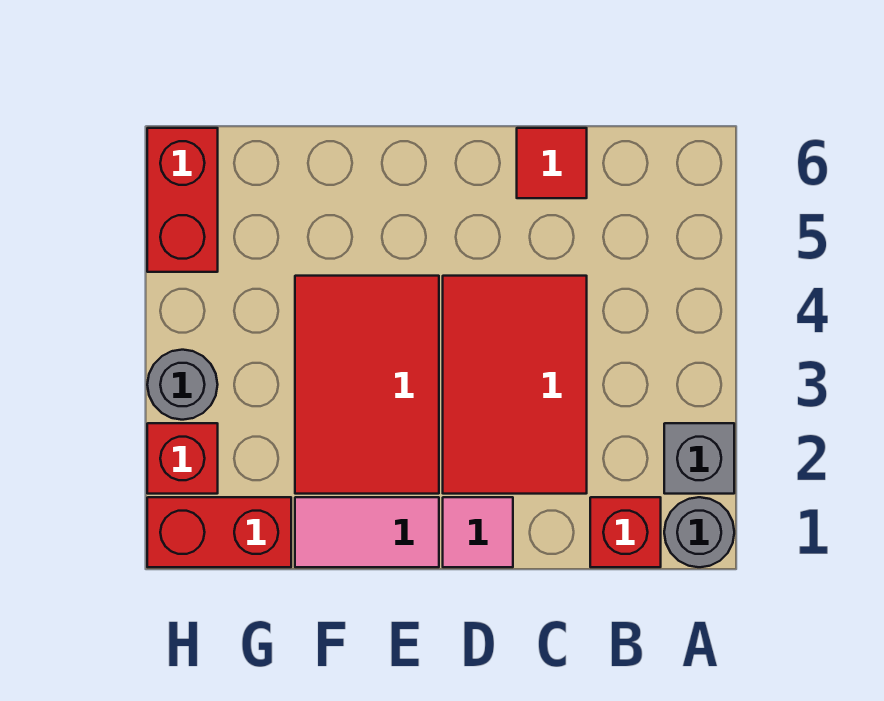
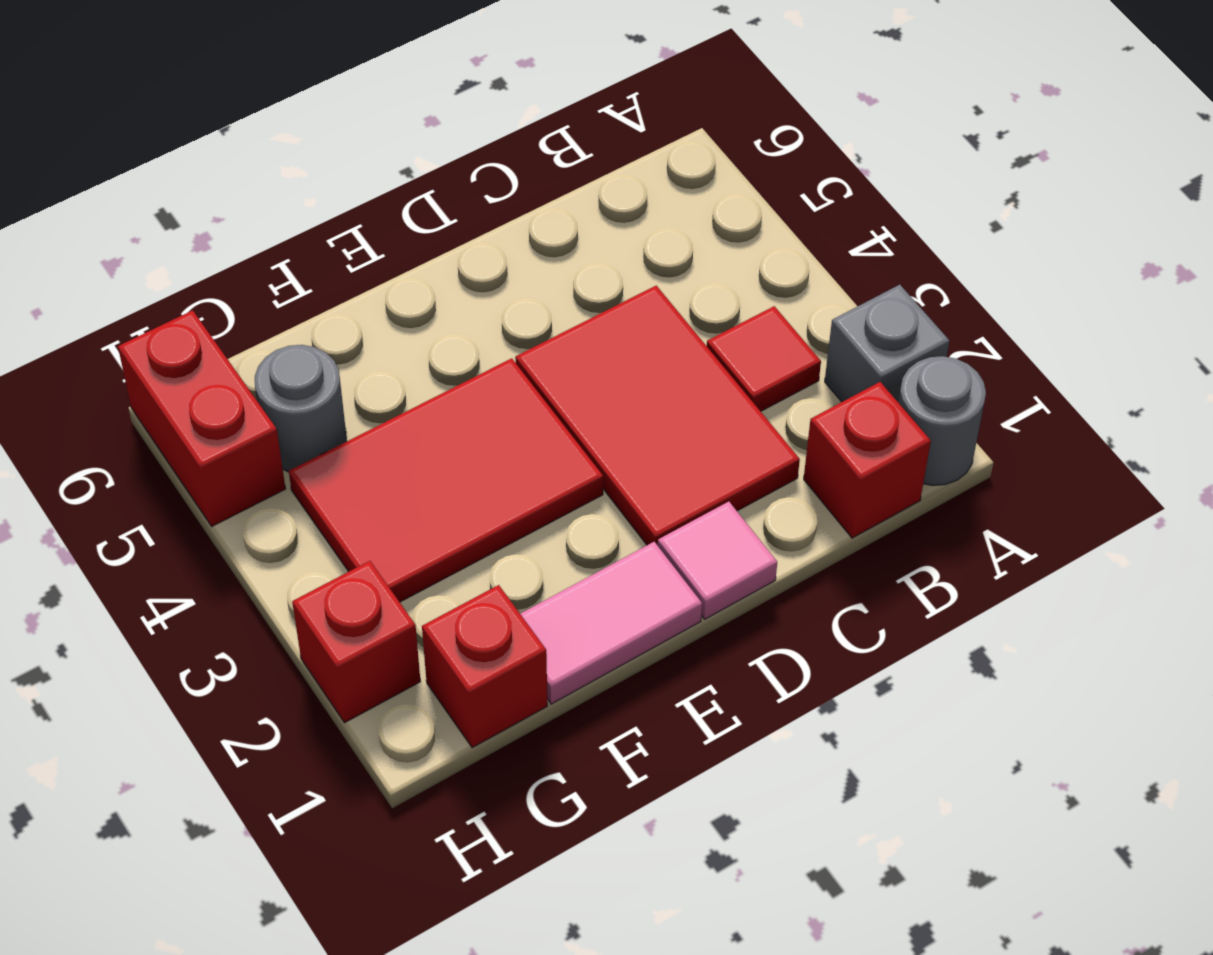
red 1x1 tile [517,128,587,198] -> red 1x1 tile moved to [707,306,821,411]
red 2x3 tile [295,276,439,494] -> red 2x3 tile turned to [289,358,603,602]
red 1x2 brick [147,497,291,567] -> red 1x1 brick [422,585,547,748]
grey 1x1 round brick [147,350,218,420] -> grey 1x1 round brick moved to [255,345,347,472]

